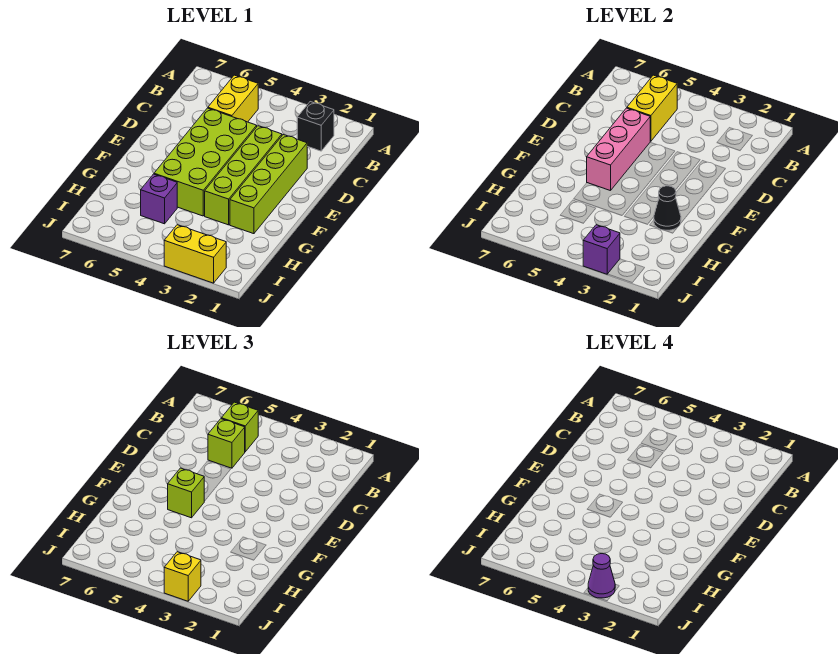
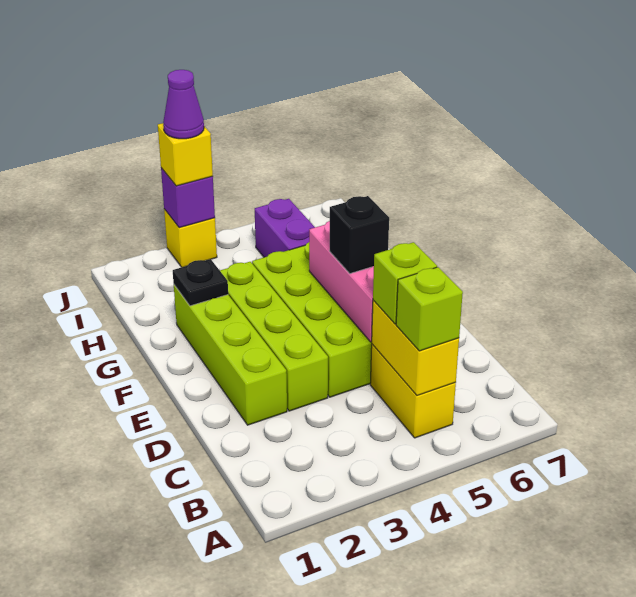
black 1x1 brick [297,102,334,151] -> black 1x1 brick moved to [329,196,389,274]
lime 1x1 brick [168,468,204,518] -> none
black 1x1 cone [654,186,681,230] -> black 1x1 plate [173,259,228,306]
purple 1x1 brick [141,174,177,224] -> purple 1x2 brick [255,199,315,257]
yellow 1x2 brick [164,225,226,283] -> yellow 1x1 brick [164,209,217,267]

